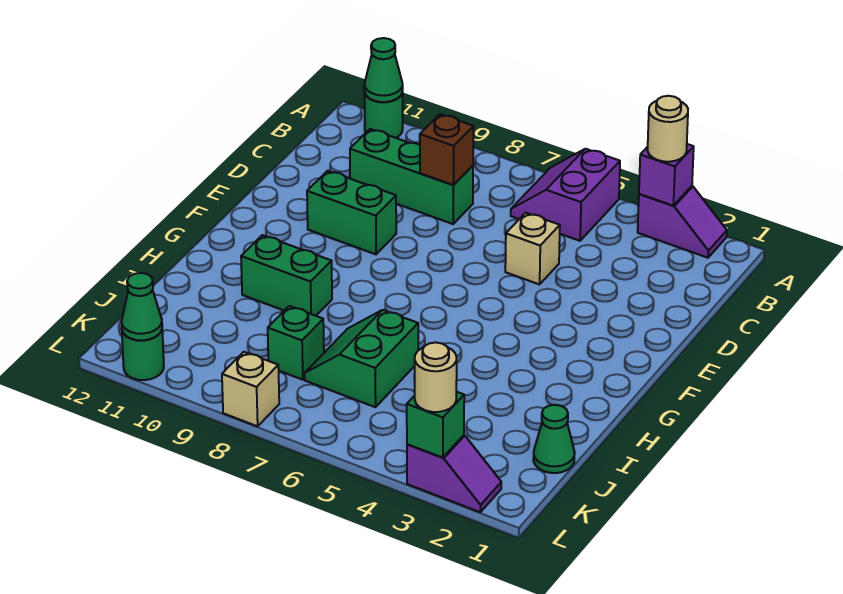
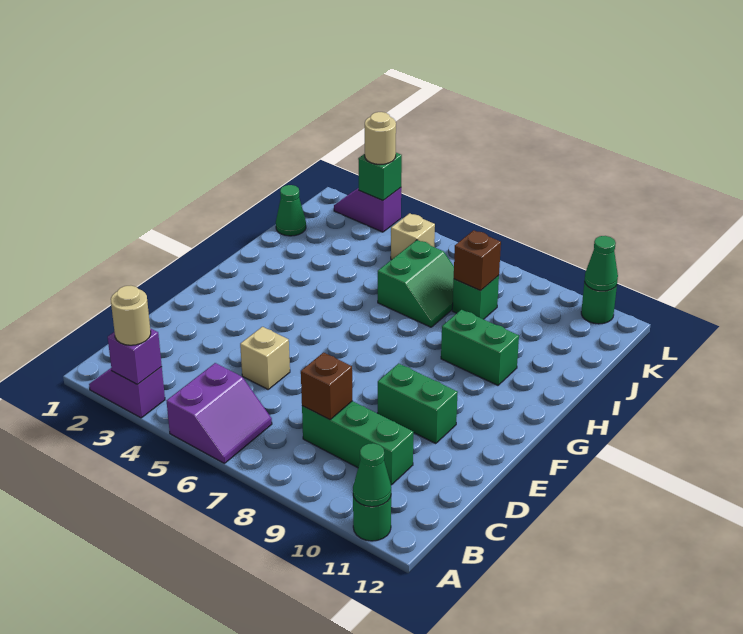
none -> brown 1x1 brick [454,230,501,291]
tan 1x1 brick [222,352,279,426] -> tan 1x1 brick moved to [391,213,435,260]

